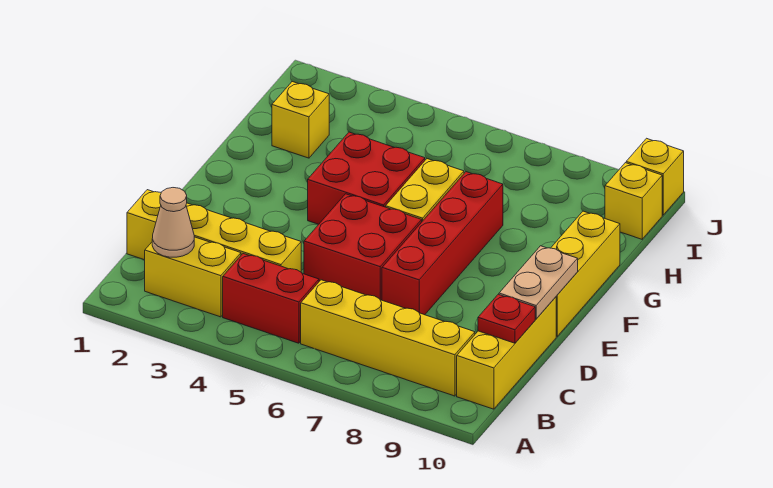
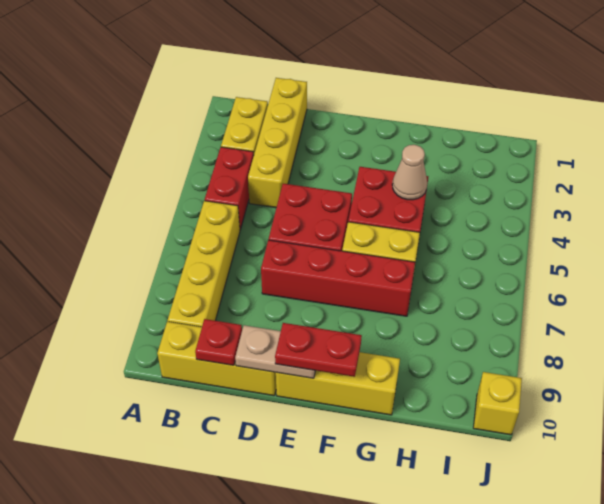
tan 1x1 cone [152,188,194,257] -> tan 1x1 cone moved to [392,145,427,200]
none -> red 1x2 plate [275,323,362,377]
yellow 1x1 brick [272,82,329,158] -> none
yellow 1x1 brick [605,163,662,239] -> none

